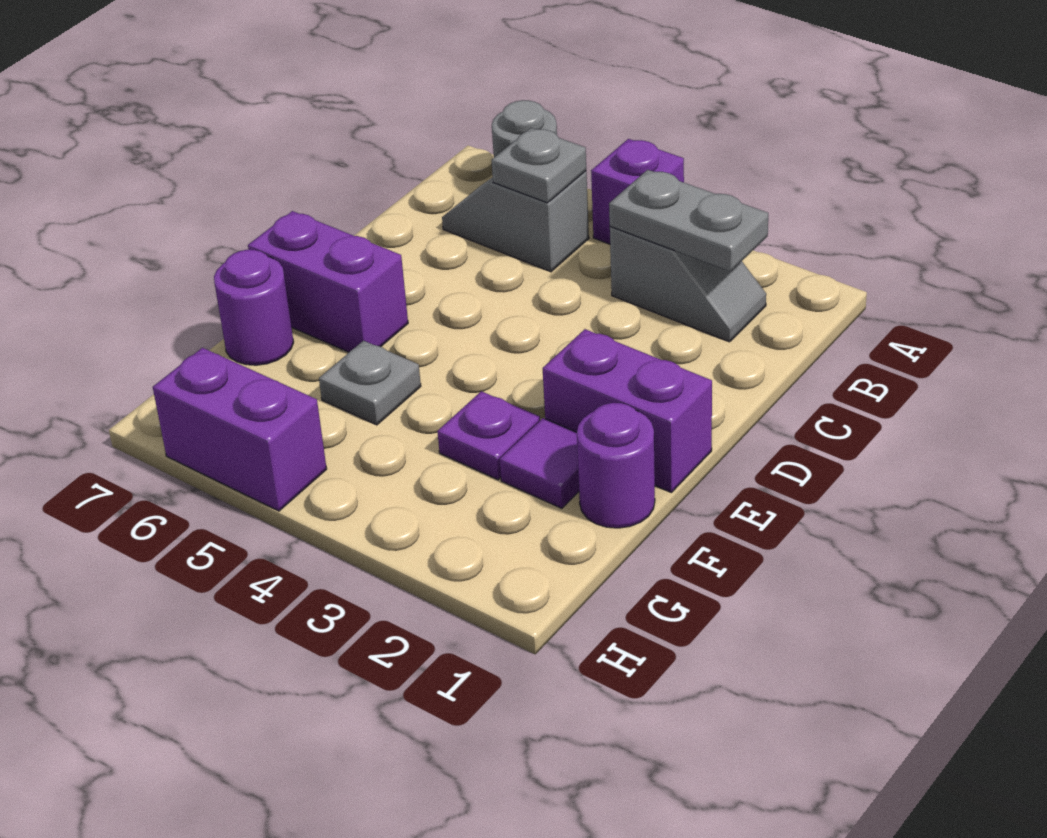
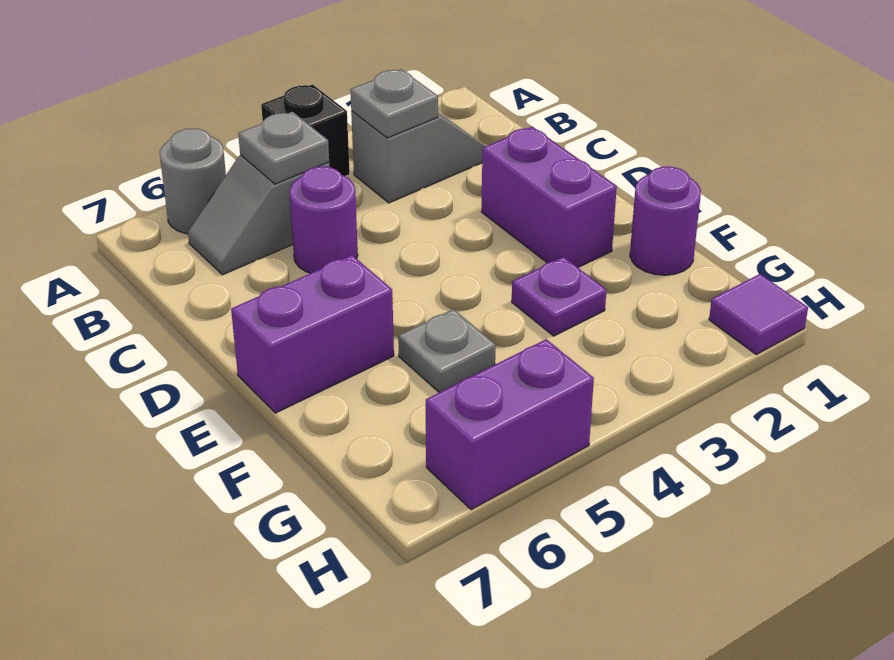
purple 1x1 brick [591,139,684,244] -> black 1x1 brick [261,85,350,176]
grey 1x2 plate [609,170,768,272] -> grey 1x1 plate [350,69,438,138]
purple 1x2 brick [543,329,712,492] -> purple 1x2 brick turned to [482,127,617,267]
purple 1x1 tile [500,418,579,508] -> purple 1x1 tile moved to [709,274,808,355]
purple 1x1 round brick [214,250,294,365] -> purple 1x1 round brick moved to [289,166,358,273]

